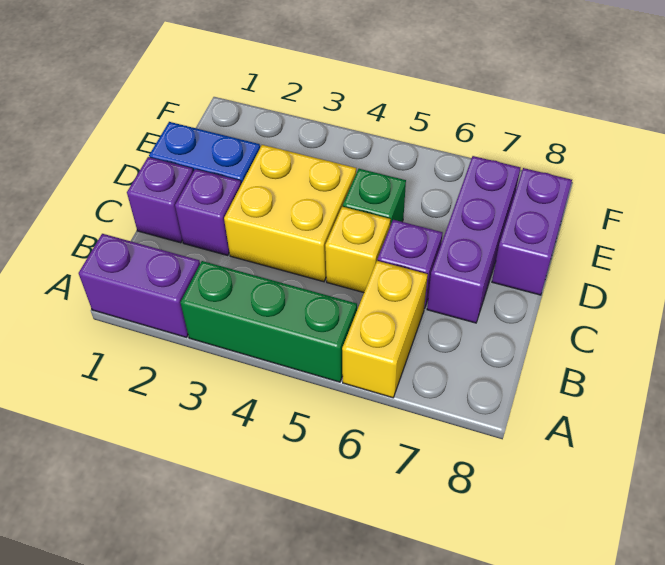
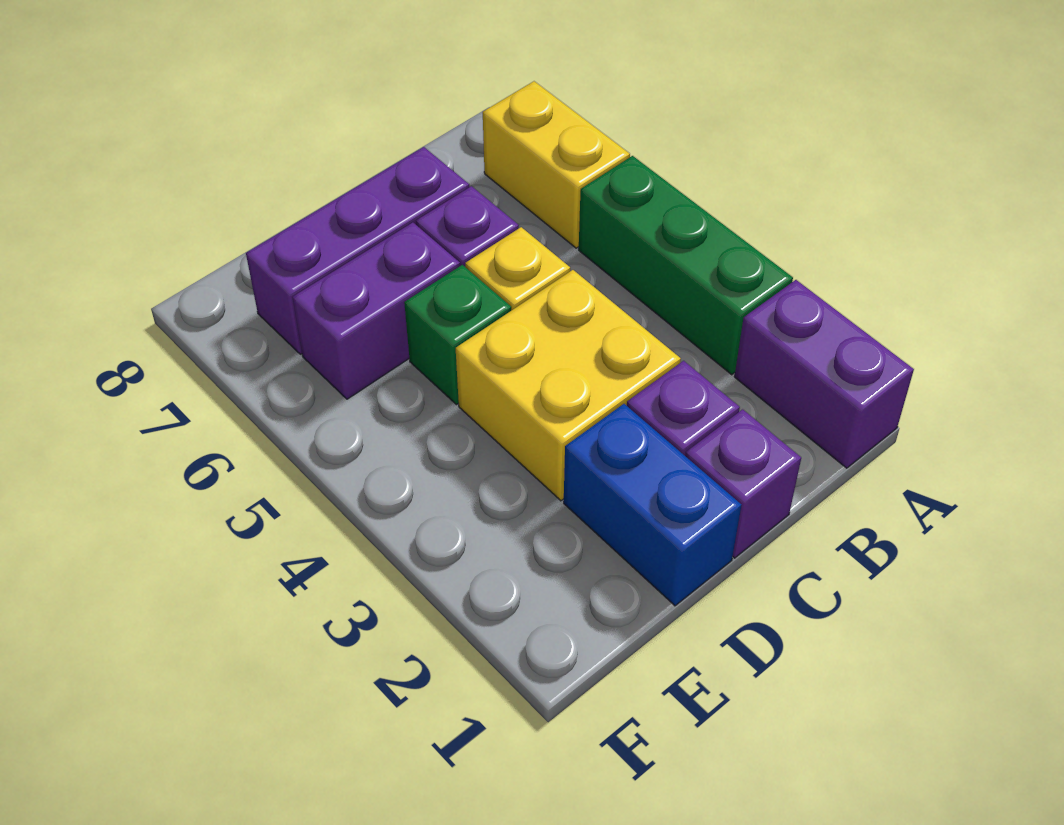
yellow 1x2 brick [342,261,428,398] -> yellow 1x2 brick turned to [483,81,630,248]
purple 1x2 brick [492,168,572,295] -> purple 1x2 brick moved to [292,223,460,399]

